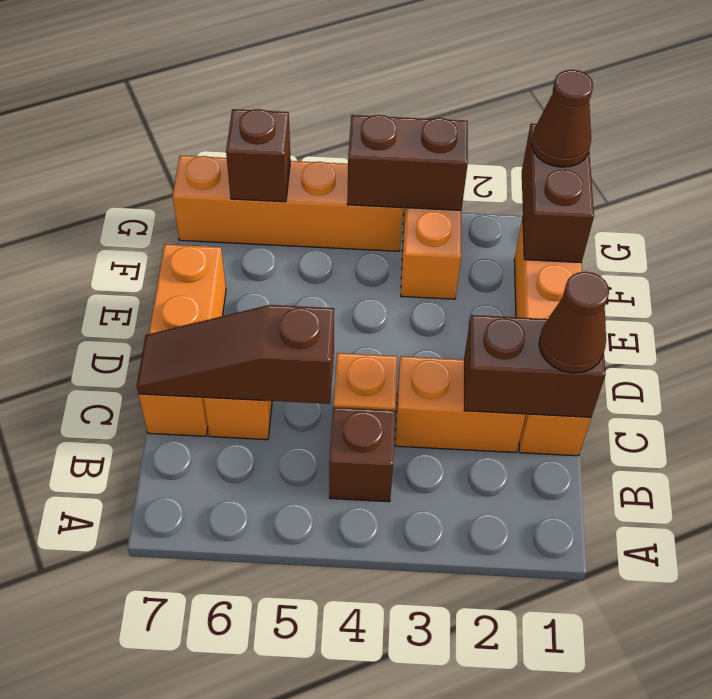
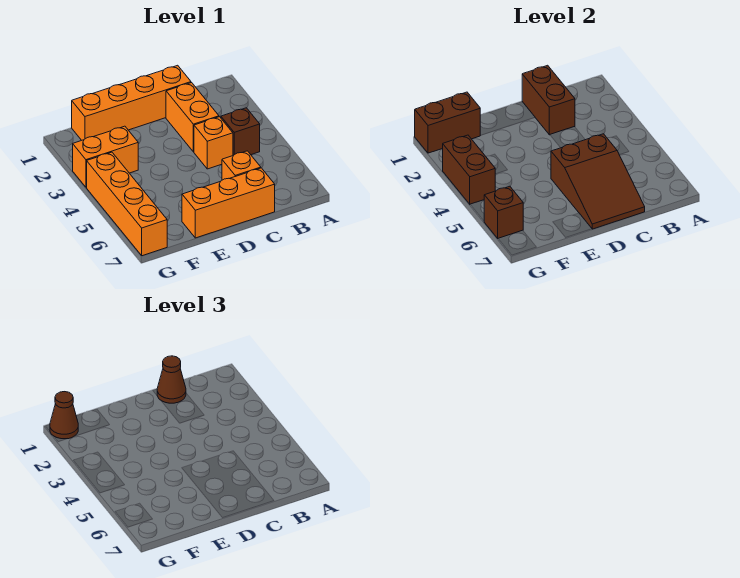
brown 1x3 slope [137,305,334,404] -> brown 2x3 slope [551,134,645,229]

